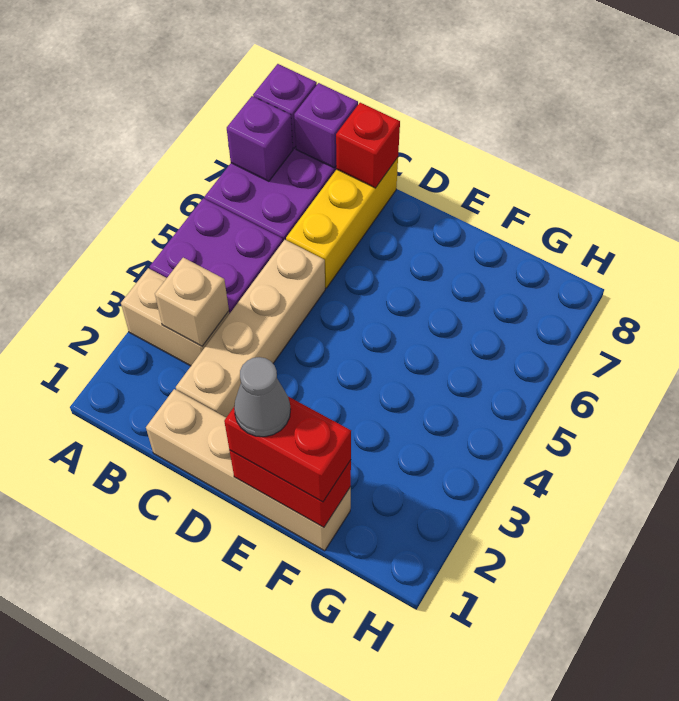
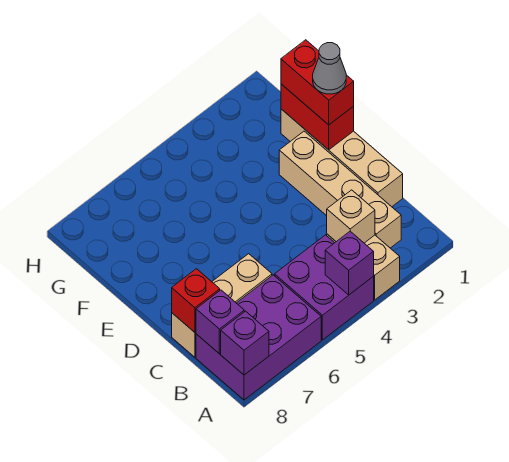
purple 1x1 brick [227,96,293,181] -> purple 1x1 brick moved to [325,231,374,295]
tan 1x4 brick [176,240,325,417] -> tan 1x4 brick turned to [279,131,401,248]
yellow 1x3 brick [286,158,398,288] -> tan 1x3 brick [172,254,272,357]

